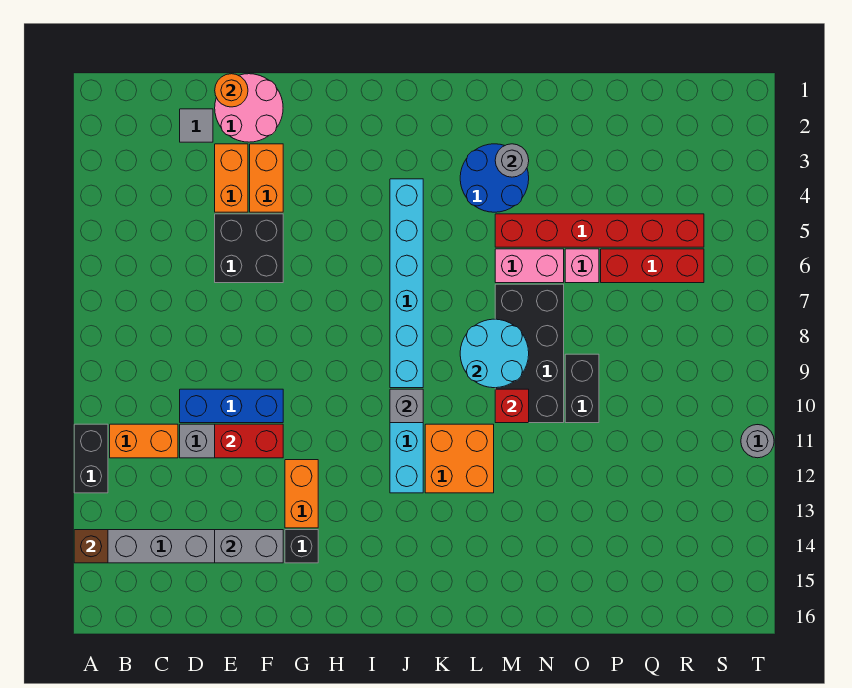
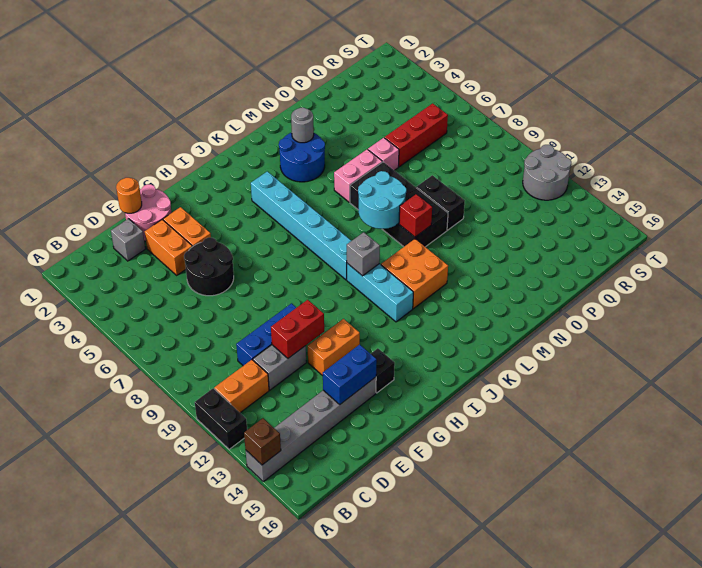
grey 1x1 tile [180,109,213,142] -> grey 1x1 brick [111,219,145,261]
black 2x2 brick [215,214,283,283] -> black 2x2 round brick [184,237,234,296]
grey 1x2 brick [215,530,283,563] -> blue 1x2 brick [323,344,377,404]
orange 1x2 brick [285,460,318,528] -> orange 1x2 brick turned to [308,319,360,376]
red 1x6 brick [495,214,704,247] -> none
grey 1x1 round brick [741,425,774,458] -> grey 2x2 round brick [523,145,571,200]

